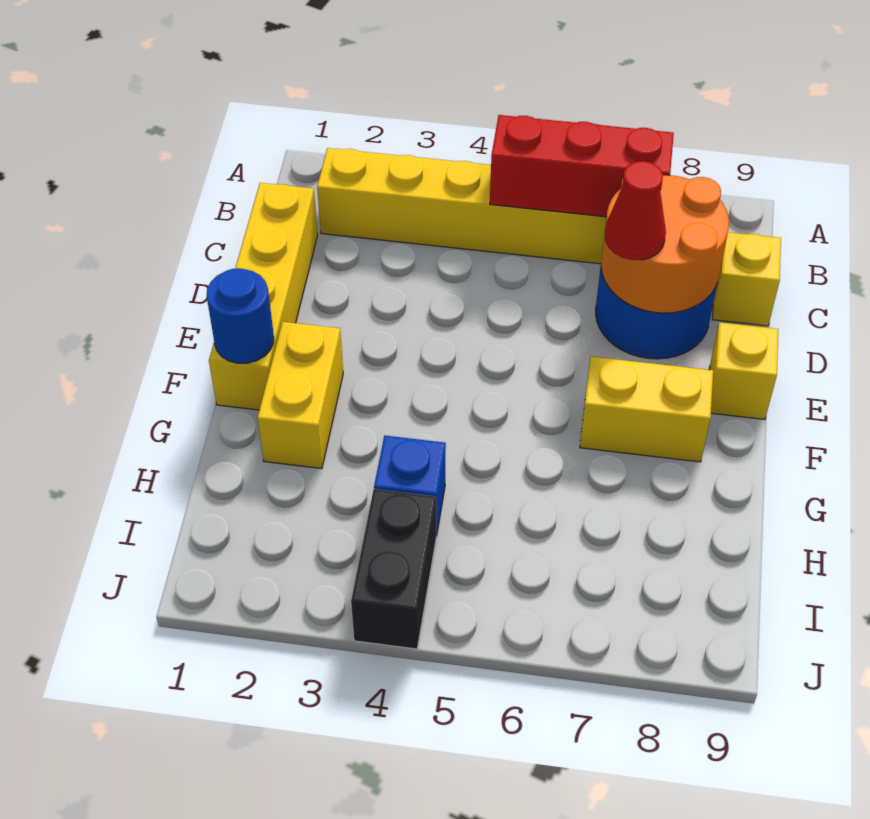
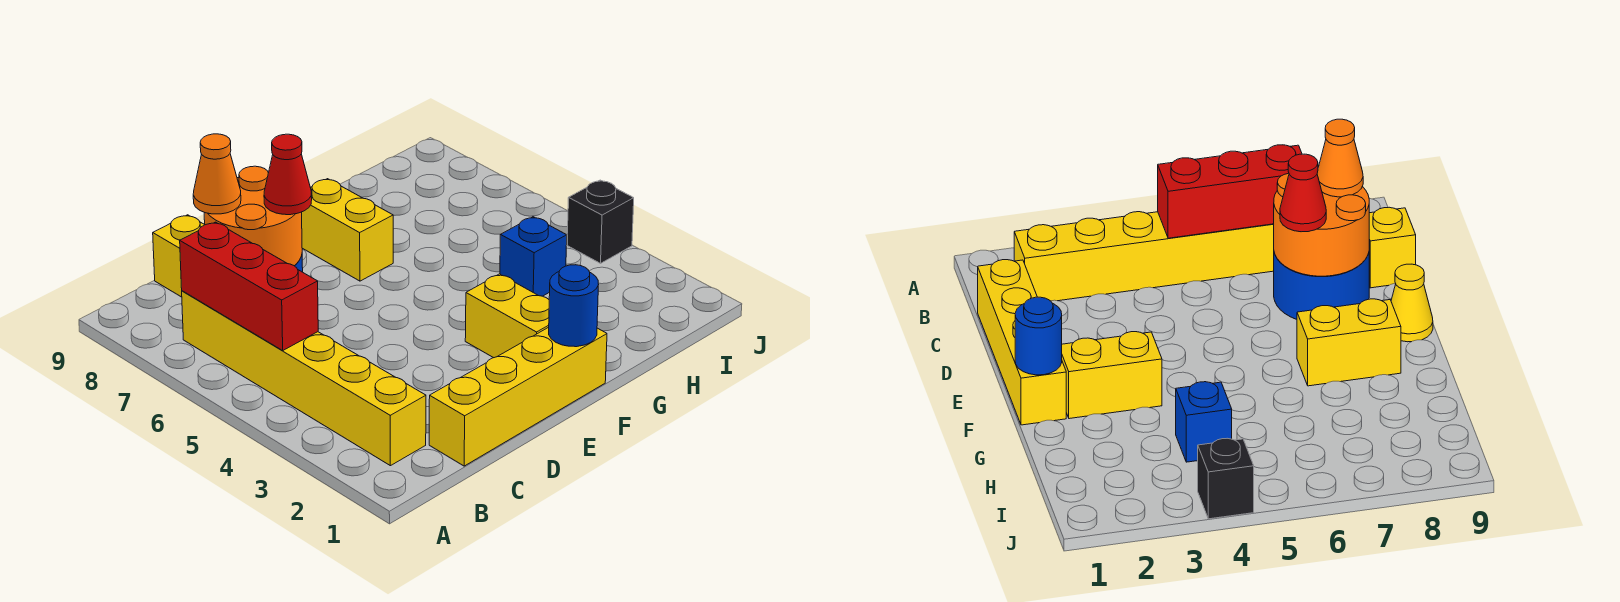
none -> orange 1x1 cone [193,134,241,214]
yellow 1x1 brick [709,322,778,419] -> yellow 1x1 cone [1391,264,1433,342]
yellow 1x2 brick [258,322,343,469] -> yellow 1x2 brick turned to [465,274,549,358]
black 1x2 brick [351,489,436,649] -> black 1x1 brick [567,180,634,263]

